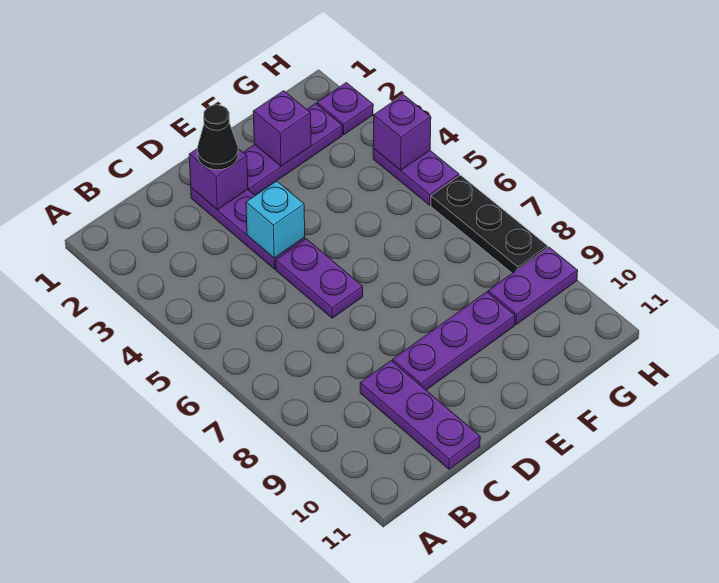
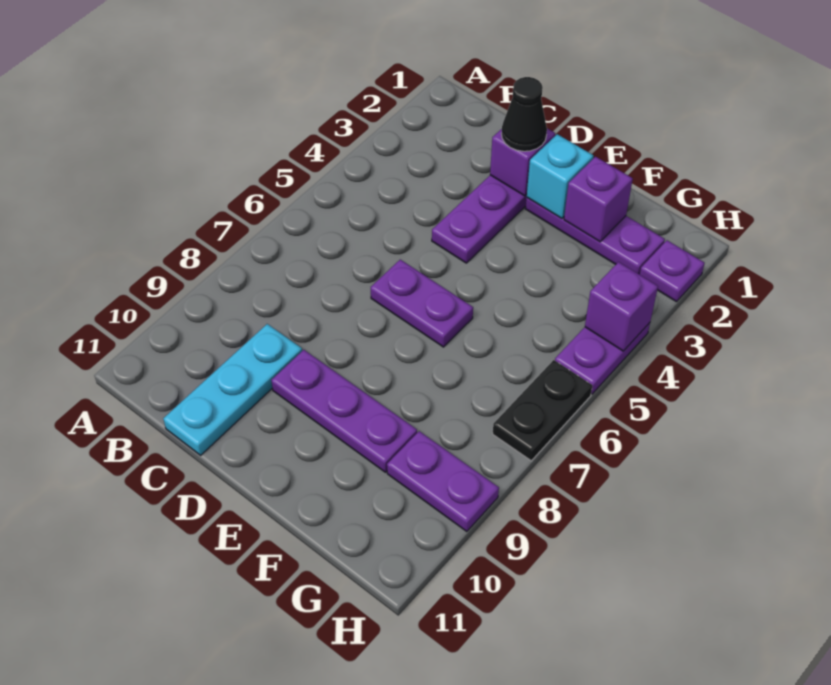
purple 1x3 plate [360,361,480,469] -> cyan 1x3 plate [163,324,302,455]
cyan 1x1 brick [246,181,305,258] -> cyan 1x1 brick moved to [526,134,593,219]
purple 1x2 plate [276,239,363,318] -> purple 1x2 plate turned to [371,260,473,347]
black 1x3 plate [431,175,548,273] -> black 1x2 plate [493,360,592,461]

